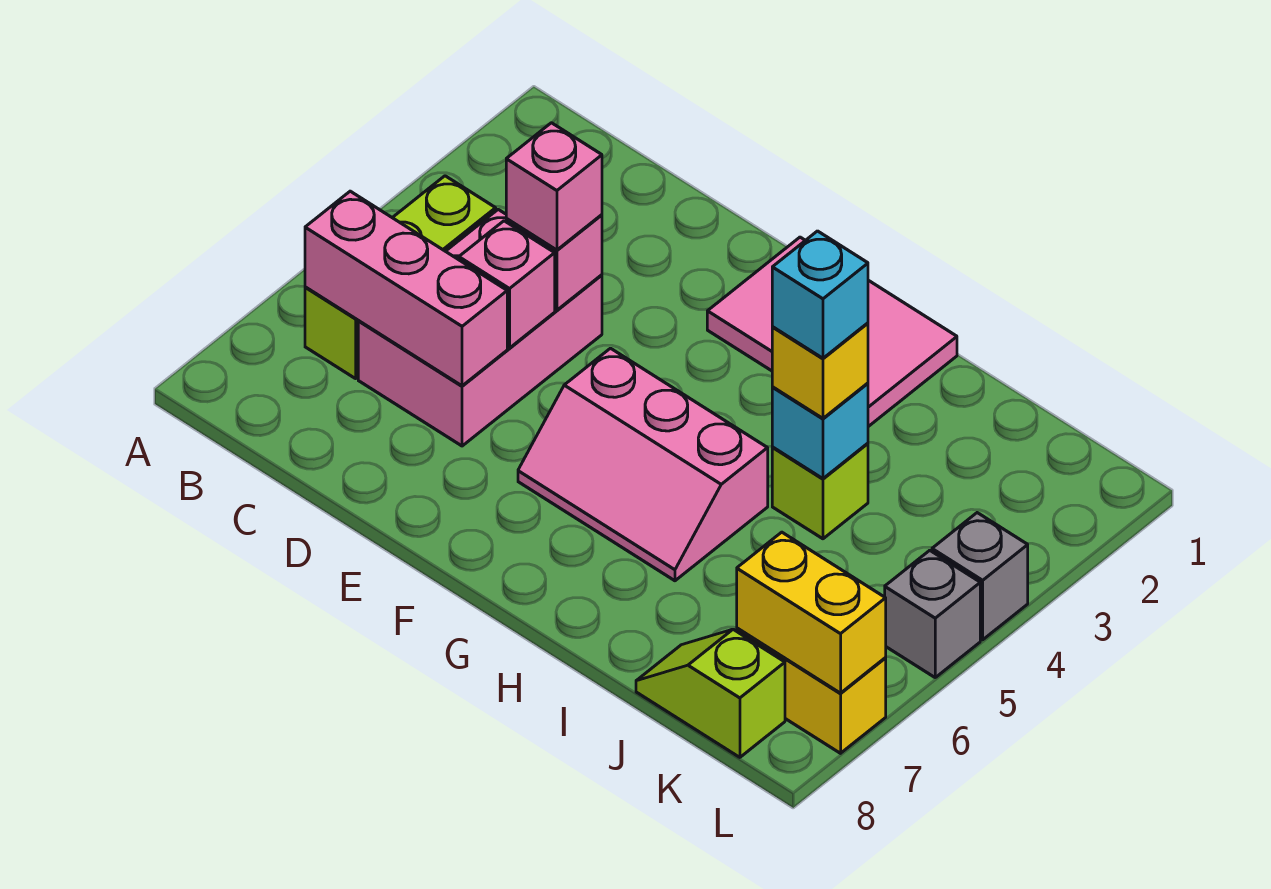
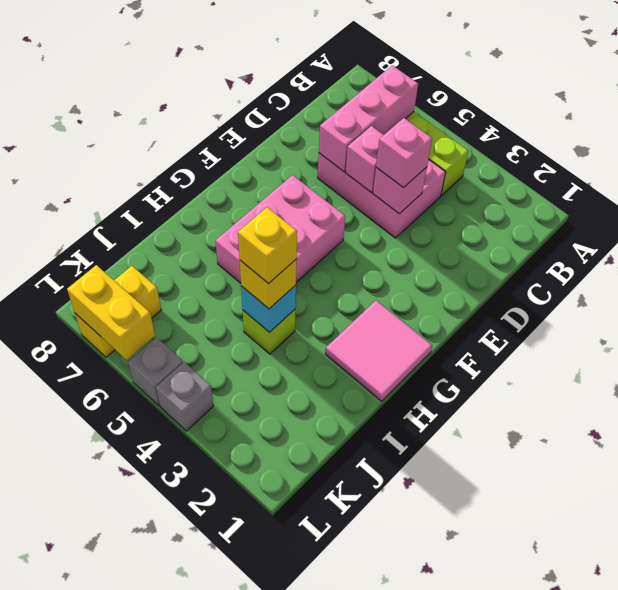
pink 2x3 tile [707,237,957,427] -> pink 2x2 tile [325,301,432,401]
pink 2x3 slope [518,348,768,581] -> pink 2x3 brick [216,175,345,283]
cyan 1x1 brick [772,231,868,358] -> yellow 1x1 brick [238,207,297,283]
lime 1x2 slope [636,629,785,757] -> none
yellow 1x2 brick [737,532,886,693] -> yellow 1x2 brick turned to [67,265,155,360]

